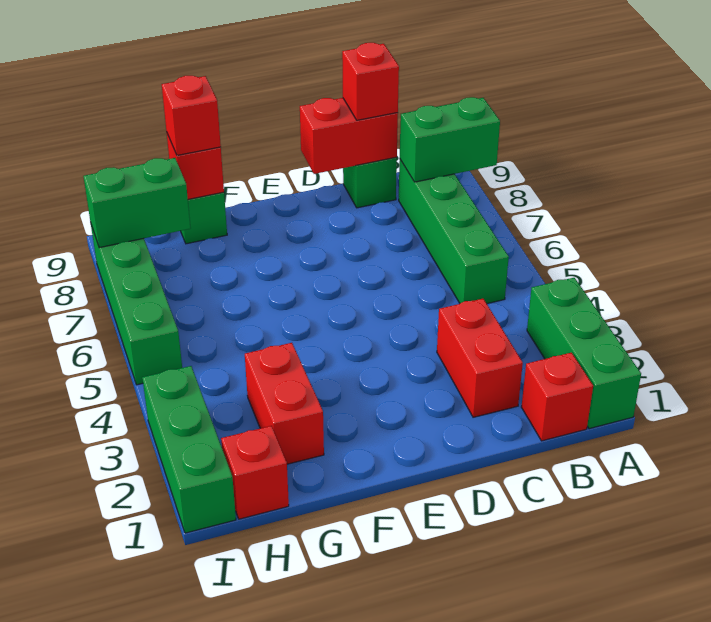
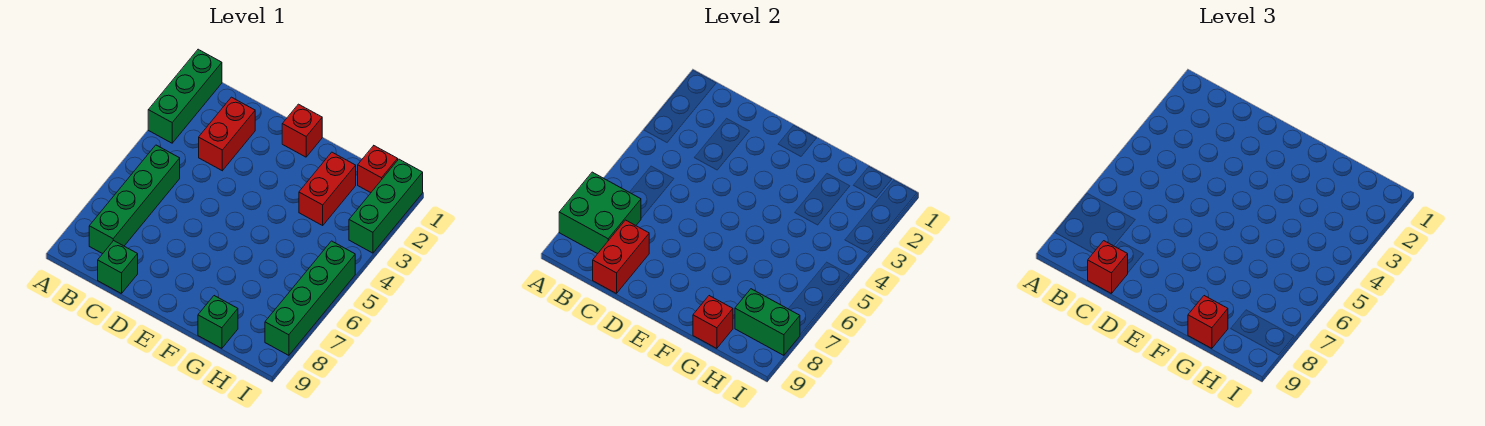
green 1x2 brick [400,97,500,182] -> green 2x2 brick [559,172,641,254]
red 1x1 brick [522,353,593,441] -> red 1x1 brick moved to [282,104,322,157]
red 1x2 brick [300,98,398,174] -> red 1x2 brick turned to [593,220,649,294]

